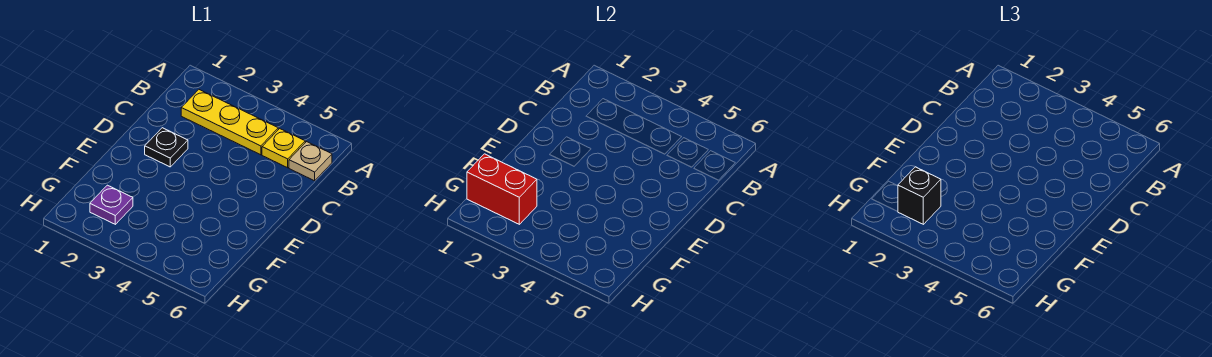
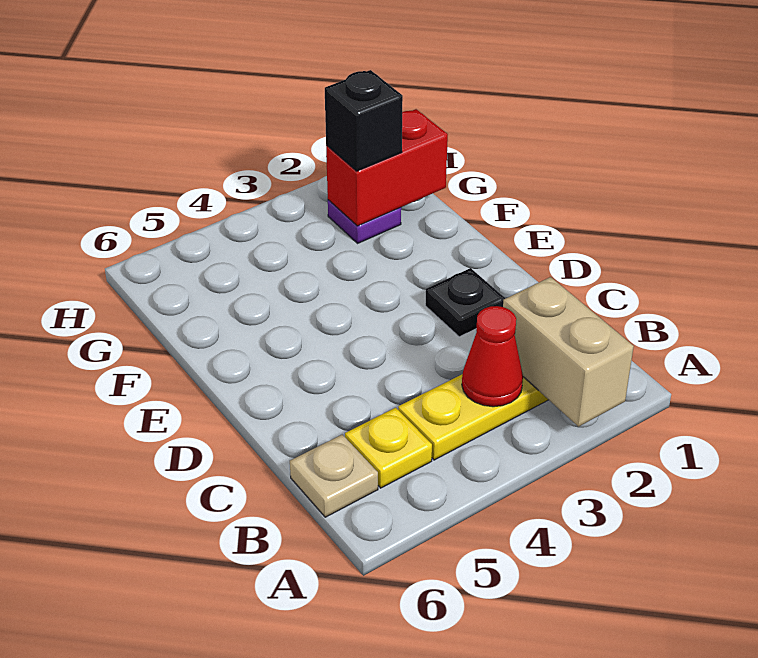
none -> tan 1x2 brick [503,277,634,427]
none -> red 1x1 cone [462,306,523,407]

